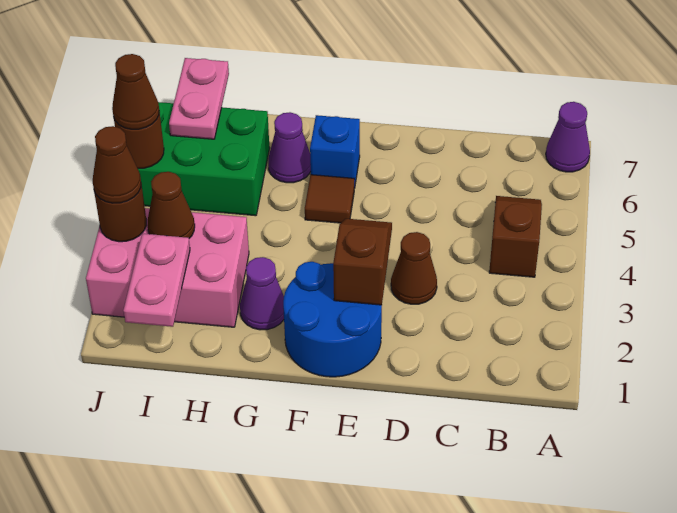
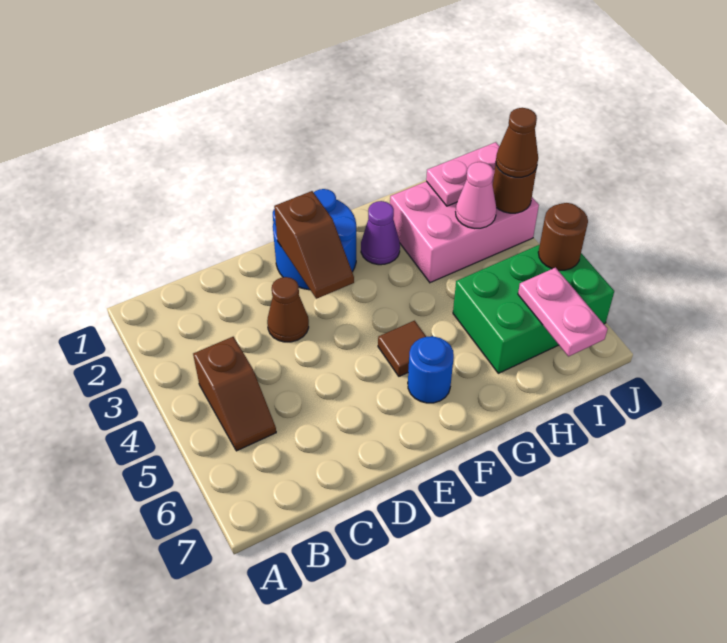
purple 1x1 cone [546,102,590,172] -> none
blue 1x1 brick [310,115,360,188] -> blue 1x1 round brick [408,336,454,403]
purple 1x1 cone [268,112,311,183] -> none
pink 1x2 plate [123,234,190,327] -> pink 1x2 plate turned to [426,142,500,206]
brown 1x1 cone [147,172,195,238] -> pink 1x1 cone [456,162,497,228]
brown 1x1 cone [112,54,159,129] -> none

